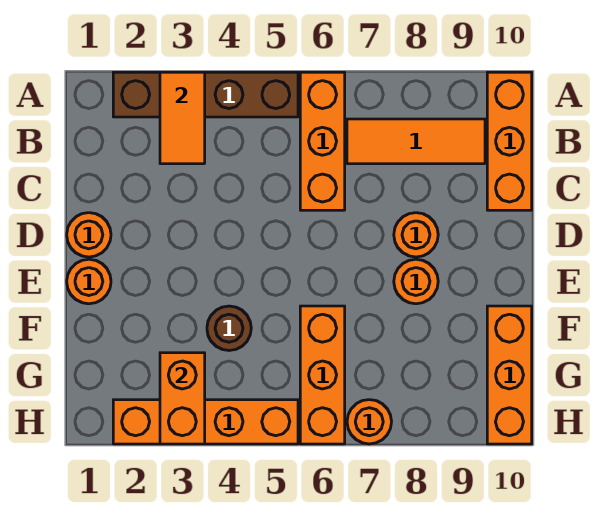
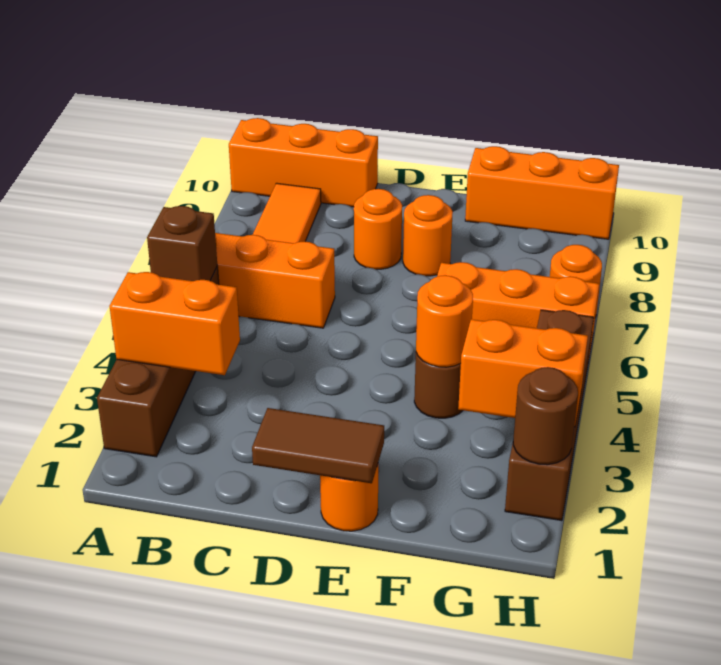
orange 1x2 tile [160,72,205,164] -> orange 1x2 brick [110,272,240,375]
none -> brown 1x1 brick [147,206,217,281]
orange 1x1 round brick [67,213,111,257] -> orange 1x1 round brick moved to [416,275,473,367]
none -> brown 1x2 tile [252,408,384,483]
orange 1x4 brick [113,400,298,444] -> brown 1x4 brick [505,310,594,521]
none -> brown 1x1 round brick [513,367,578,465]

